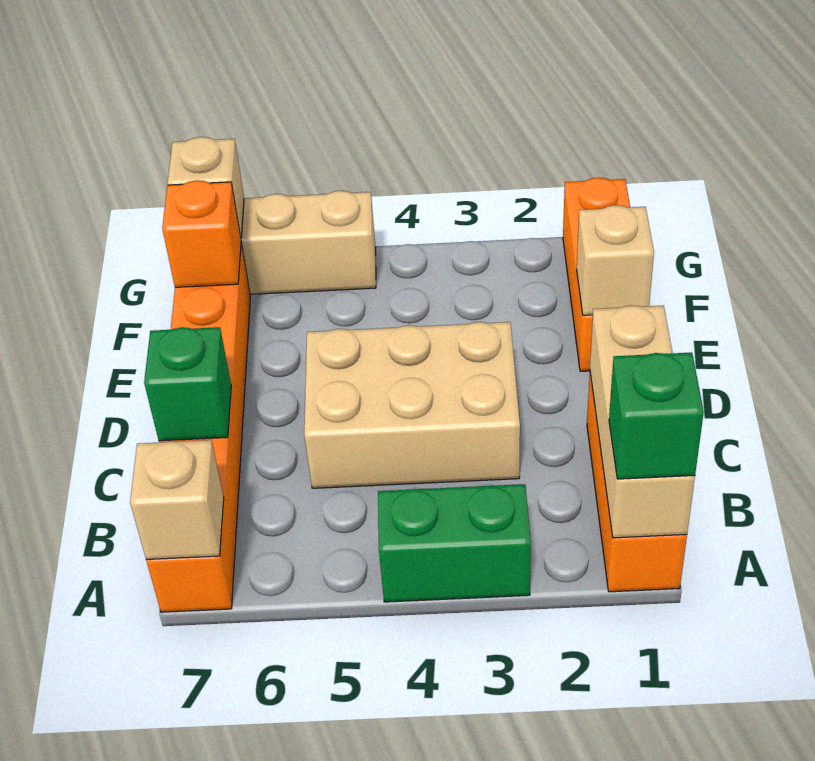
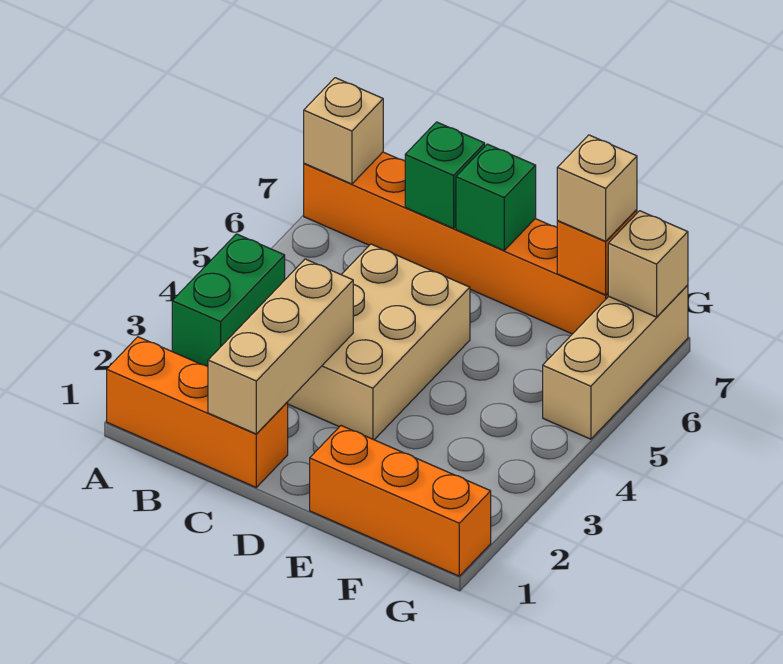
tan 1x3 brick [590,305,695,538] -> tan 1x3 brick turned to [208,259,353,434]
green 1x1 brick [609,352,704,479] -> green 1x1 brick moved to [456,144,536,250]
tan 1x1 brick [577,205,654,315] -> tan 1x1 brick moved to [557,135,637,241]

